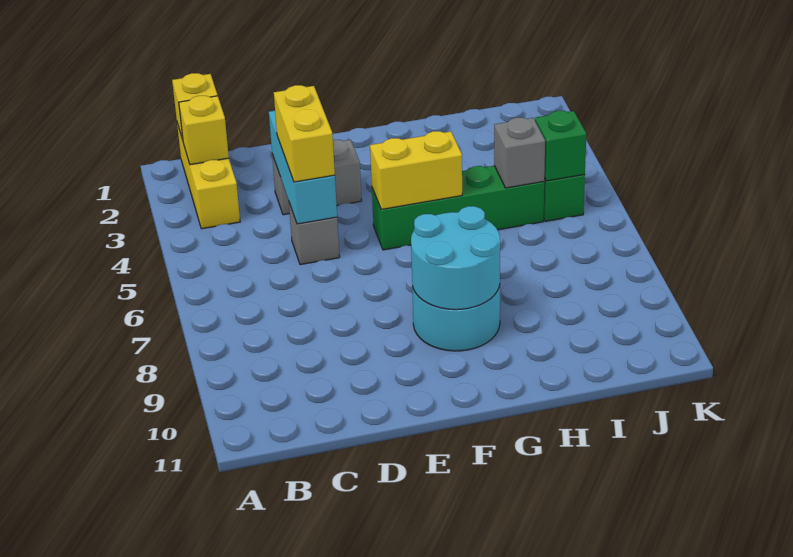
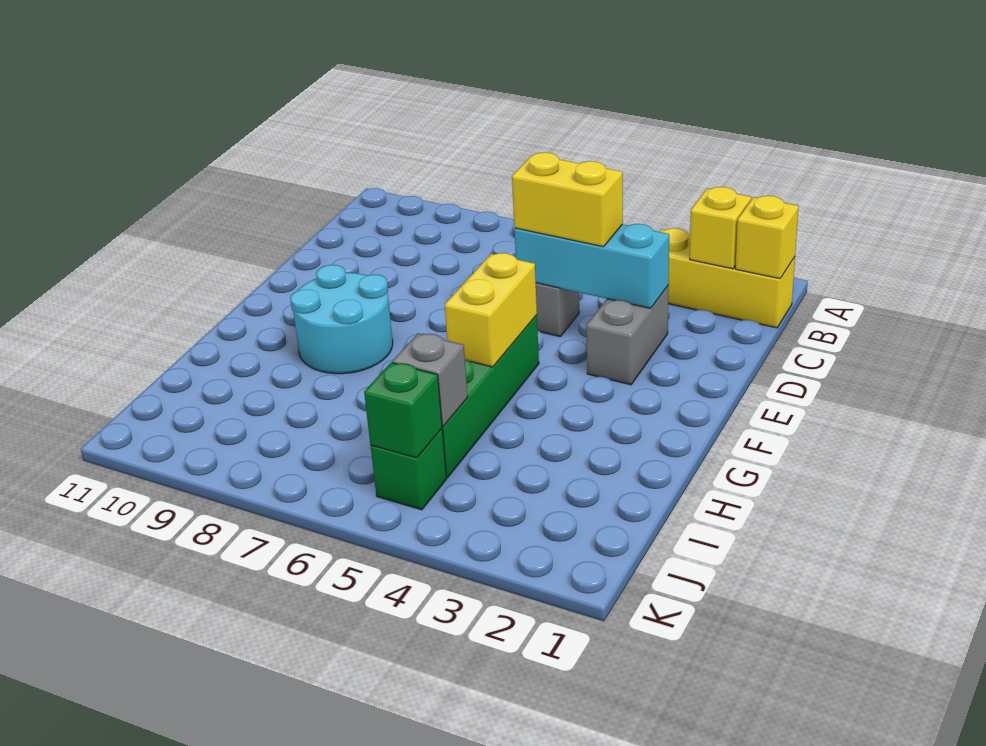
cyan 2x2 round brick [411,206,500,310] -> none

